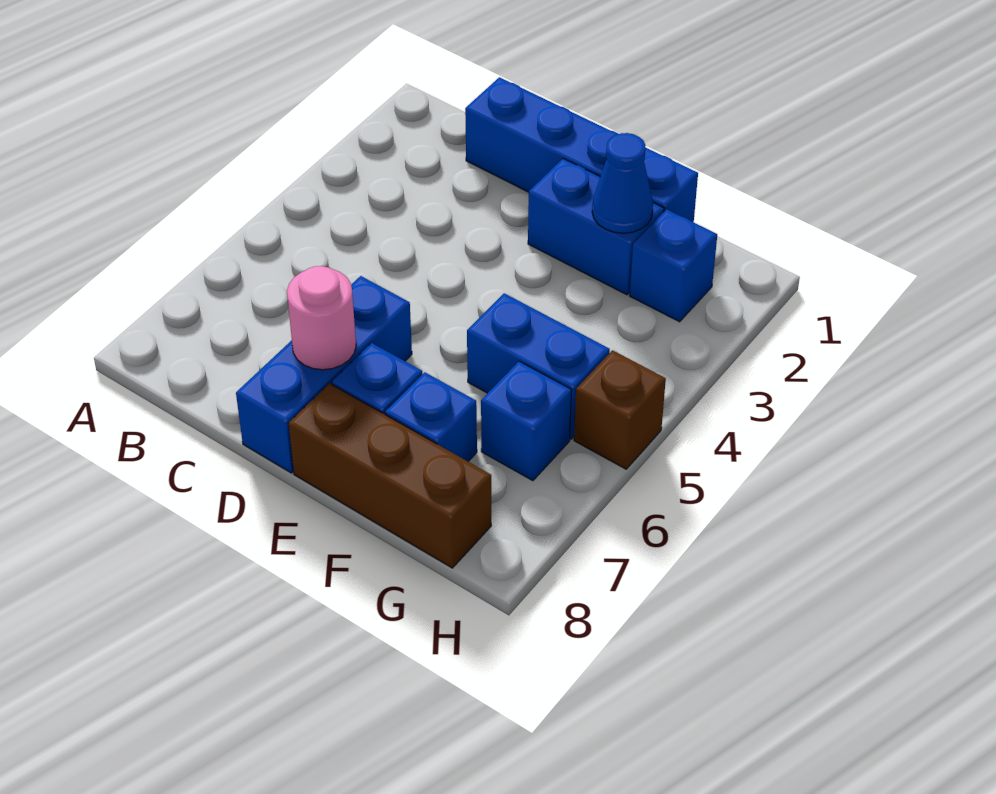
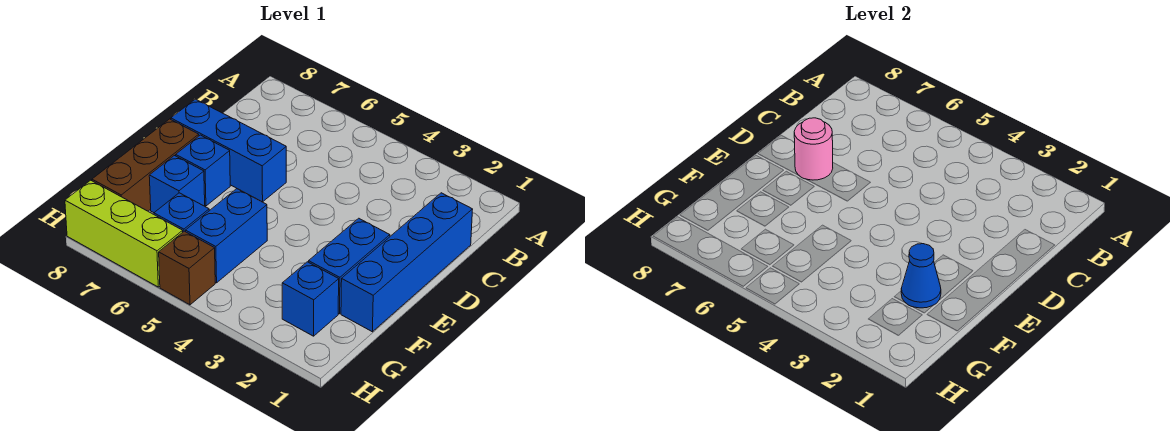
none -> lime 1x3 brick [65,180,183,287]

